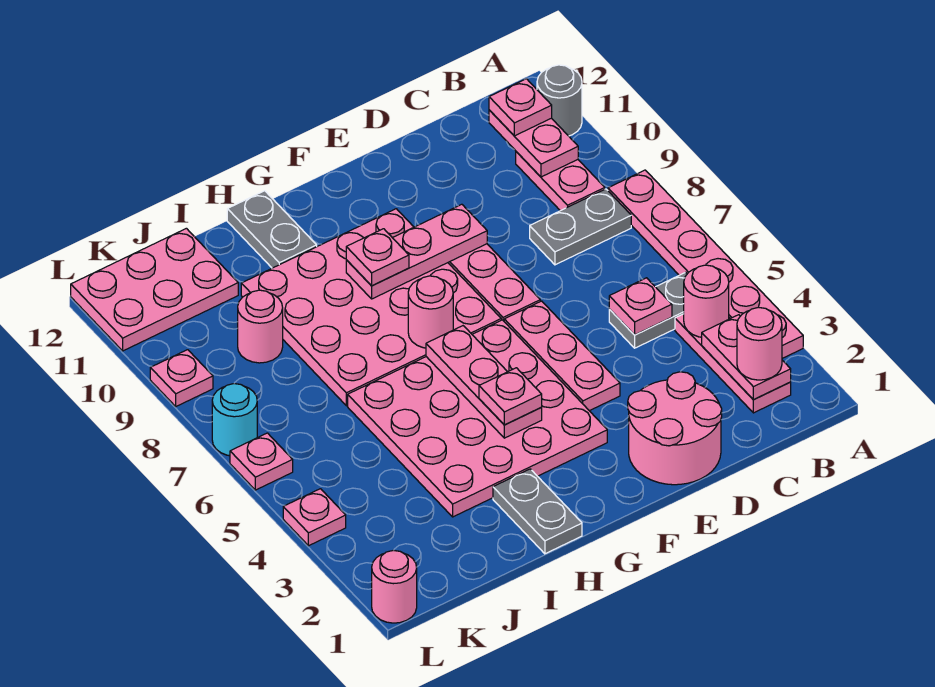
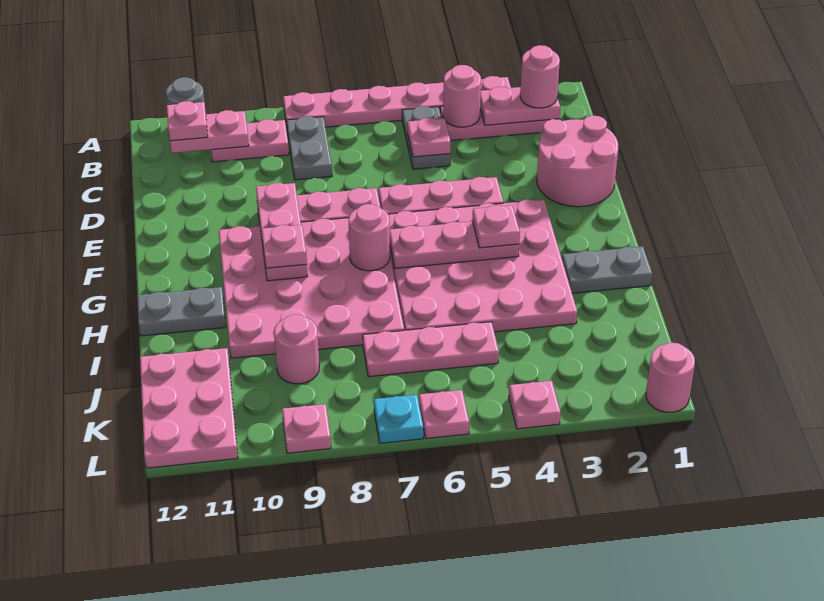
none -> pink 1x3 plate [363,322,499,377]
cyan 1x1 round brick [212,384,257,456] -> cyan 1x1 plate [374,395,423,443]

